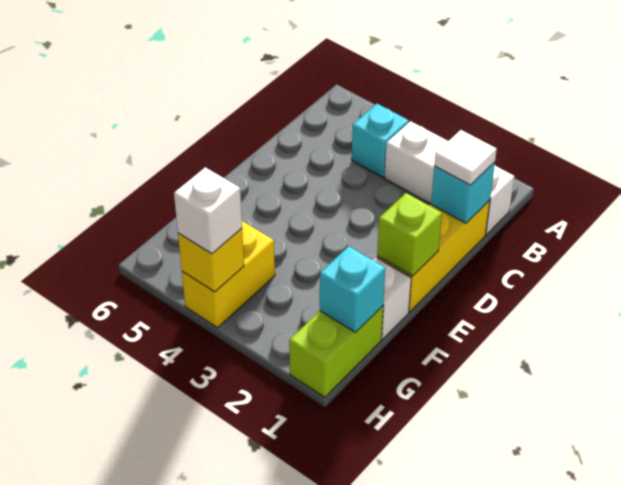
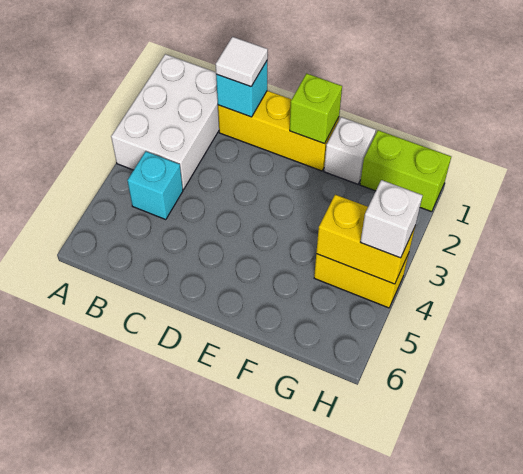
white 1x3 brick [385,121,514,235] -> white 2x3 brick [111,54,219,189]
cyan 1x1 brick [320,246,385,332] -> none
yellow 1x1 brick [178,228,244,292] -> yellow 1x2 brick [316,195,415,284]

